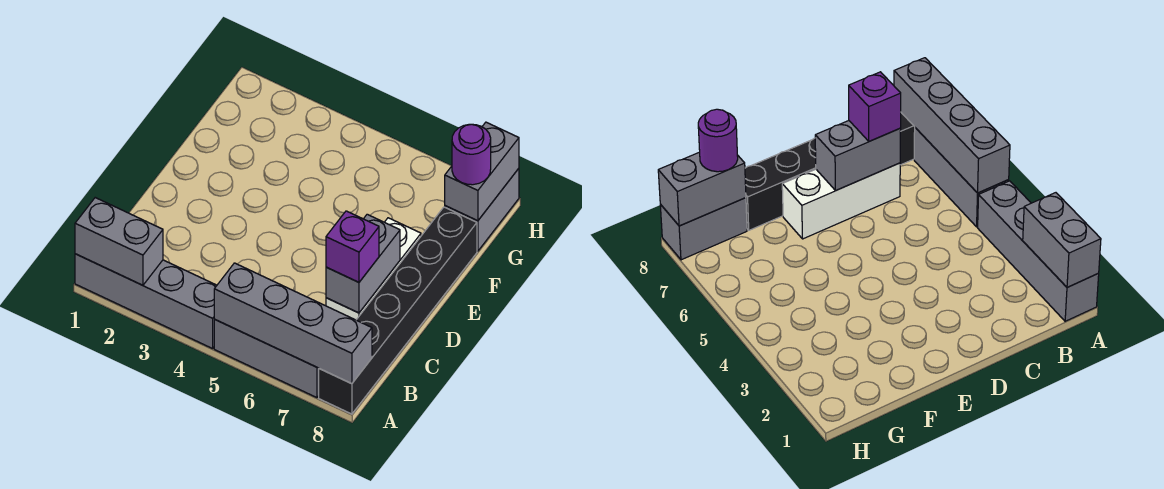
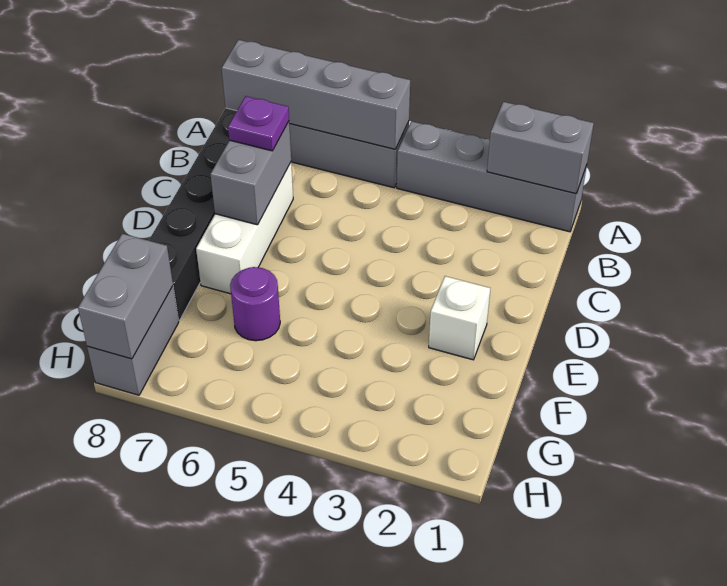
purple 1x1 brick [326,211,379,282] -> purple 1x1 plate [228,96,289,151]
none -> white 1x1 brick [429,276,490,360]
purple 1x1 round brick [452,124,491,185] -> purple 1x1 round brick moved to [230,267,280,341]

